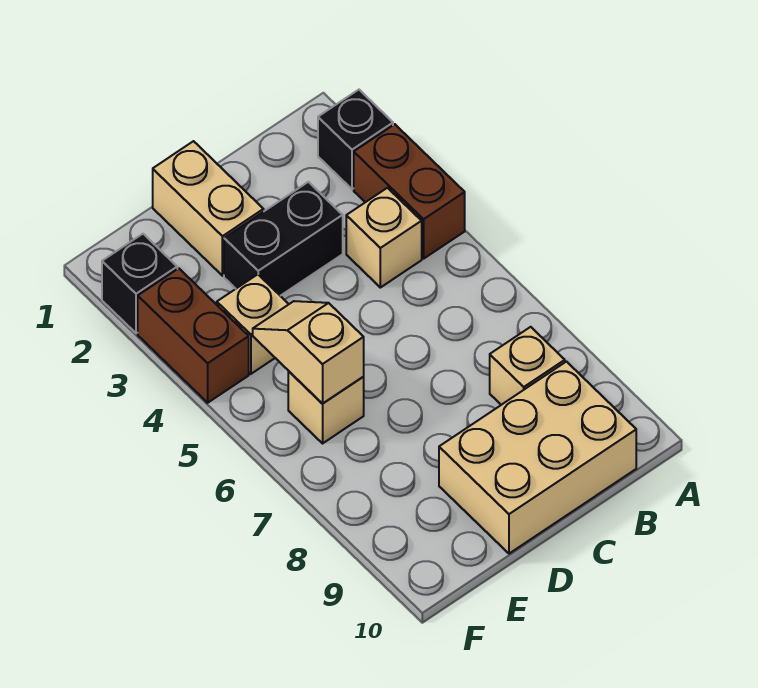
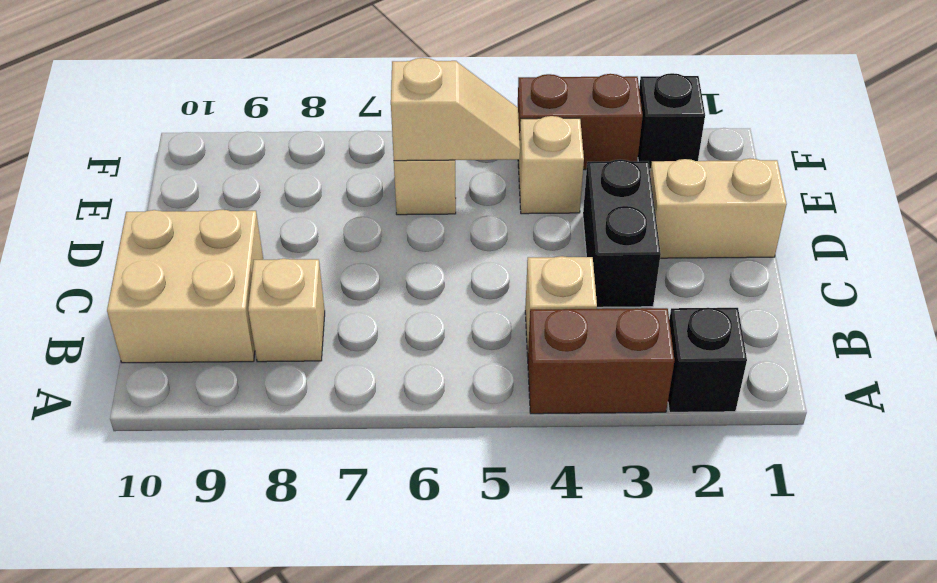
tan 2x3 brick [439,362,636,554] -> tan 2x2 brick [107,210,263,363]

